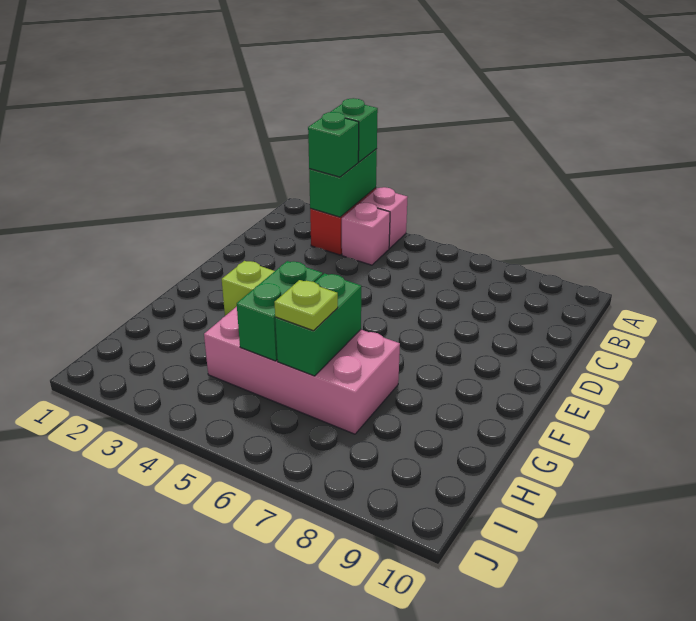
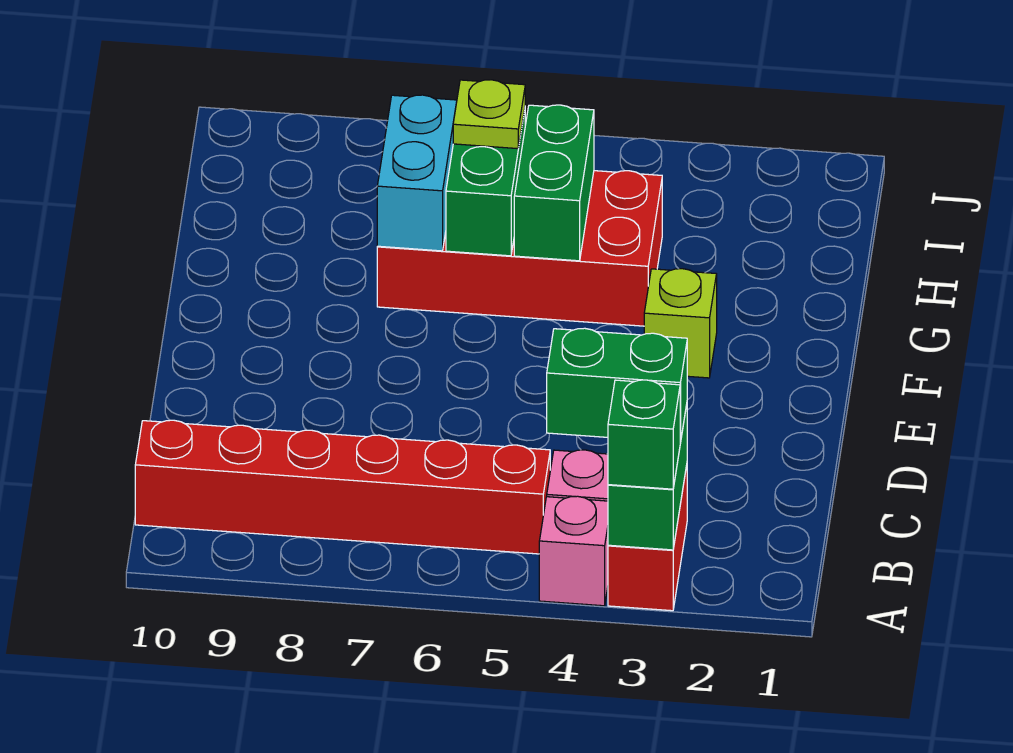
green 1x1 brick [308,112,359,177] -> green 1x2 brick [547,328,687,442]
none -> red 1x6 brick [135,420,550,554]
pink 2x4 brick [204,306,400,434] -> red 2x4 brick [377,171,662,326]
none -> cyan 1x2 brick [377,95,457,251]

